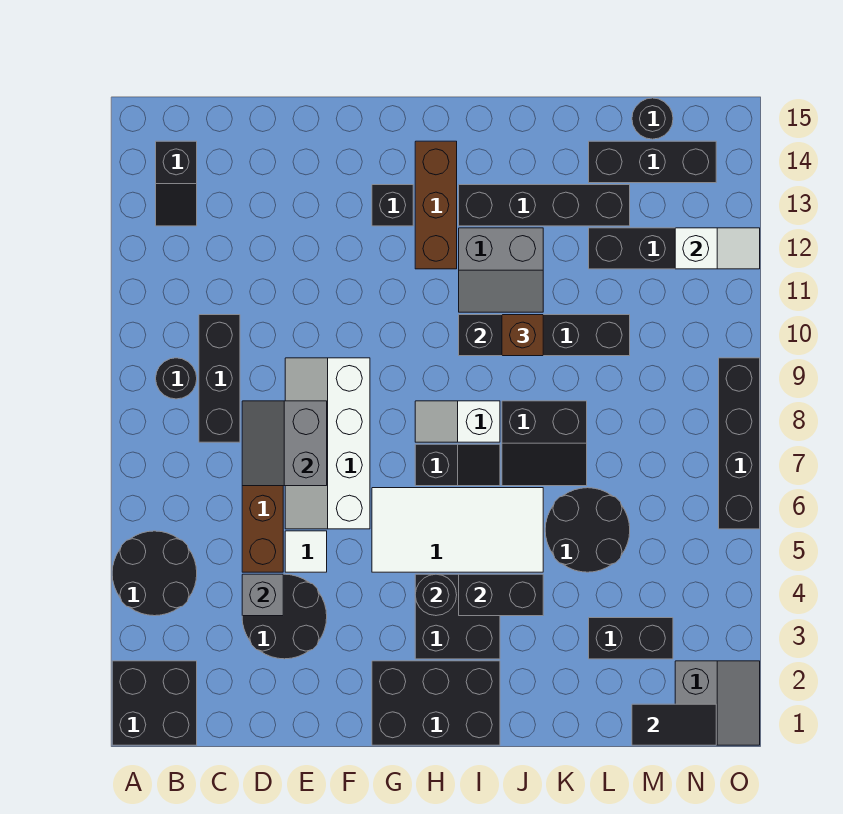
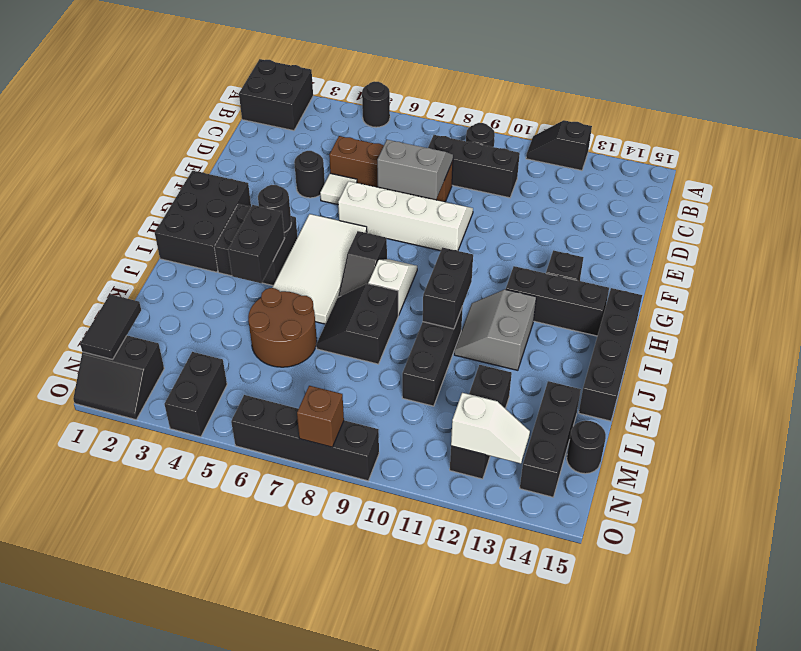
black 2x2 round brick [112,531,197,616] -> black 1x1 round brick [362,81,390,127]
black 1x2 slope [156,141,197,226] -> black 1x2 slope moved to [526,120,592,171]
black 2x2 round brick [242,574,327,659] -> black 1x1 round brick [294,151,325,198]
grey 1x1 brick [242,574,283,616] -> none
brown 1x3 brick [415,141,457,269] -> black 1x3 brick [506,266,609,336]
black 1x4 brick [459,185,630,226] -> black 1x4 brick moved to [579,288,642,421]
brown 1x1 brick [502,315,543,356] -> brown 1x1 brick moved to [297,386,344,447]
black 2x2 round brick [545,488,630,572] -> brown 2x2 round brick [248,288,317,367]
black 1x2 brick [589,618,673,659] -> black 1x2 brick moved to [164,352,227,437]
grey 2x2 slope [675,661,760,745] -> black 2x2 slope [73,336,164,420]
white 1x2 slope [675,228,760,269] -> white 1x2 slope turned to [451,393,530,464]

